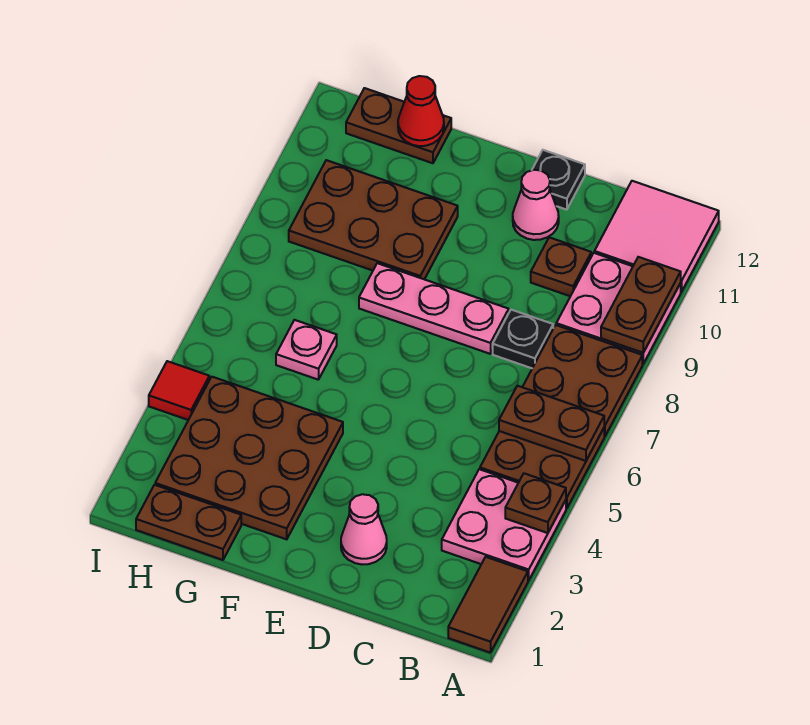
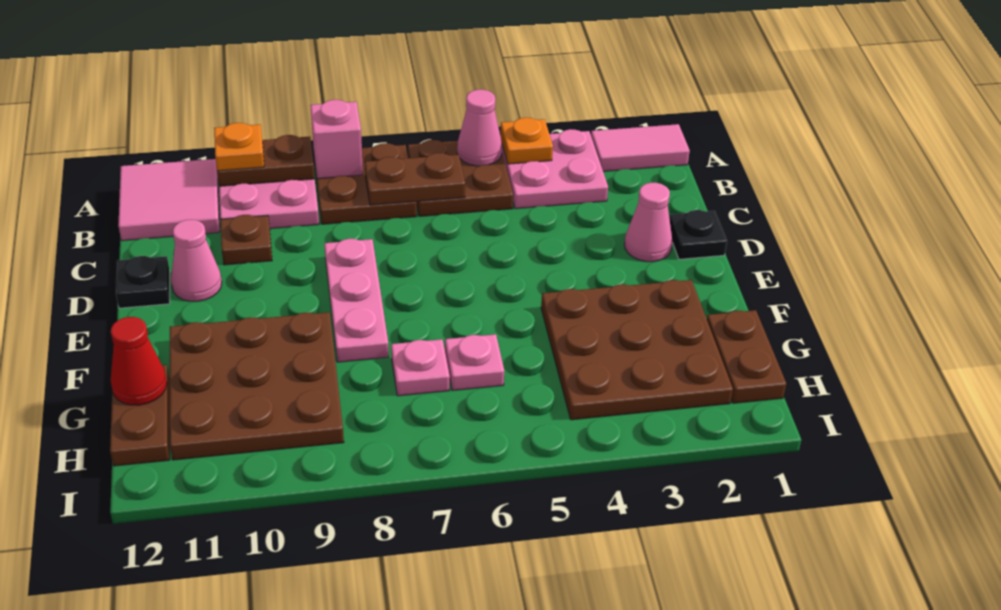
brown 1x2 tile [448,557,528,653] -> pink 1x2 tile [591,124,690,171]
brown 1x1 plate [505,473,566,533] -> orange 1x1 plate [500,118,553,164]
none -> pink 1x1 cone [457,90,502,166]
brown 1x2 plate [499,386,604,461] -> brown 1x2 plate turned to [365,153,465,205]
none -> pink 1x1 brick [310,100,363,179]
none -> orange 1x1 plate [214,123,264,171]
black 1x1 plate [493,310,553,368] -> black 1x1 plate moved to [669,210,727,259]
brown 2x3 plate [289,160,458,279] -> brown 3x3 plate [170,312,344,460]
none -> pink 1x1 plate [391,339,450,396]
red 1x1 tile [149,361,209,420] -> none

